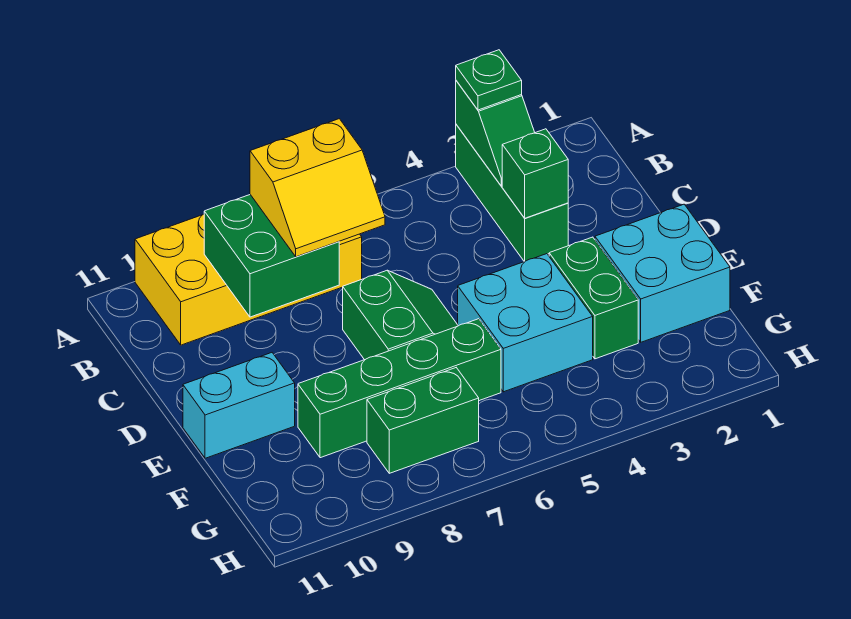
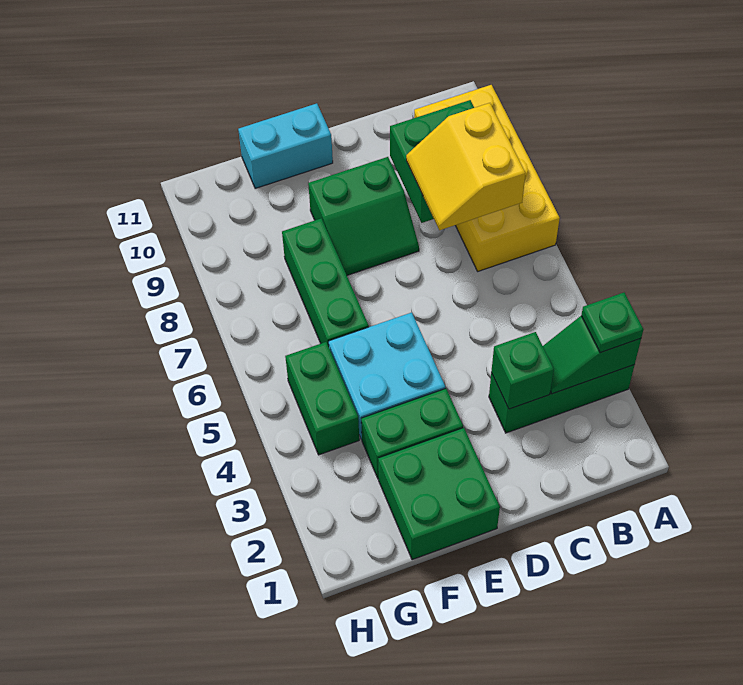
green 2x2 slope [343,270,458,360] -> green 2x2 slope moved to [308,157,419,275]
cyan 2x2 brick [595,204,730,342] -> green 2x2 brick [378,428,500,560]
cyan 1x2 brick [183,353,295,458] -> cyan 1x2 brick turned to [238,103,333,189]
green 1x4 brick [298,319,501,458] -> green 1x3 brick [282,218,369,347]
green 1x2 brick [367,368,479,473] -> green 1x2 brick moved to [285,342,359,455]

